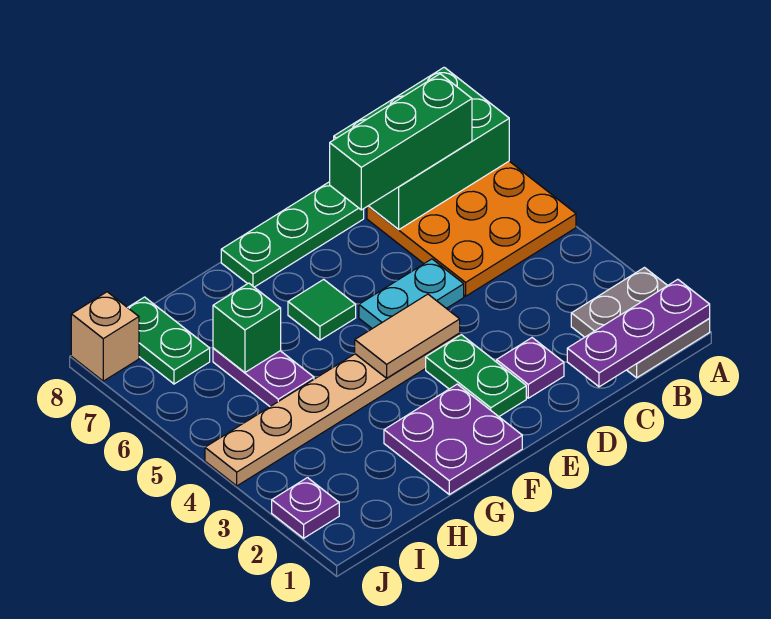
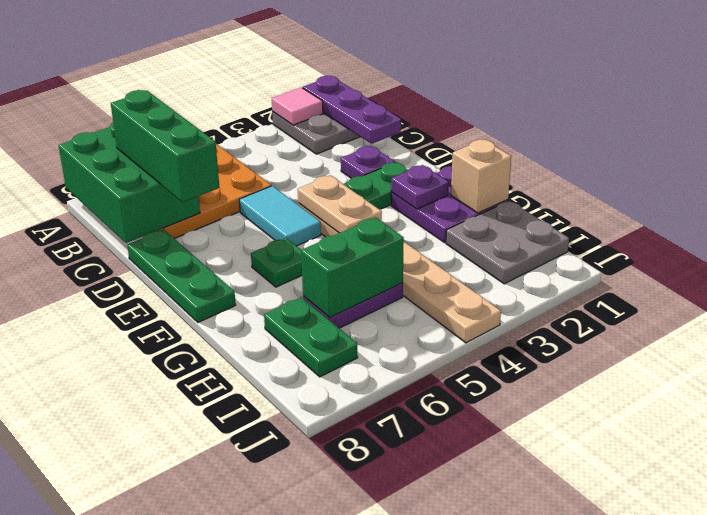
none -> pink 1x1 tile [272,87,323,125]
cyan 1x2 plate [359,259,464,329] -> cyan 1x2 tile [239,186,321,246]
tan 1x2 tile [355,294,460,378] -> tan 1x2 plate [298,175,382,233]
green 1x1 tile [288,279,356,340] -> green 1x1 plate [251,238,302,287]
none -> grey 2x2 plate [446,201,569,284]
green 1x1 brick [213,283,281,372] -> green 1x2 brick [301,217,404,317]
green 1x2 plate [128,297,210,384] -> green 1x2 plate turned to [264,297,358,377]
purple 1x1 plate [272,478,339,538] -> purple 1x1 plate moved to [391,165,449,209]
tan 1x1 brick [71,292,139,381] -> tan 1x1 brick moved to [451,140,511,213]

